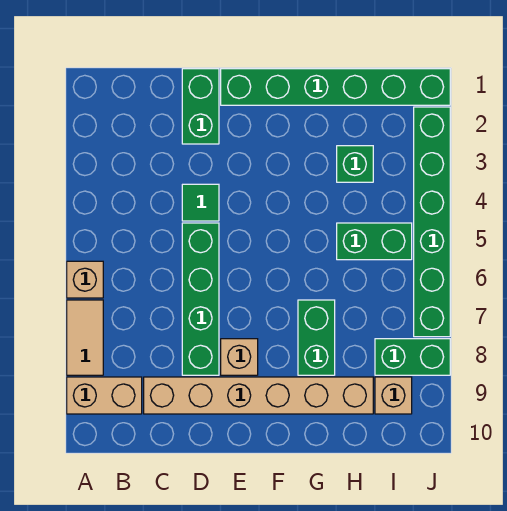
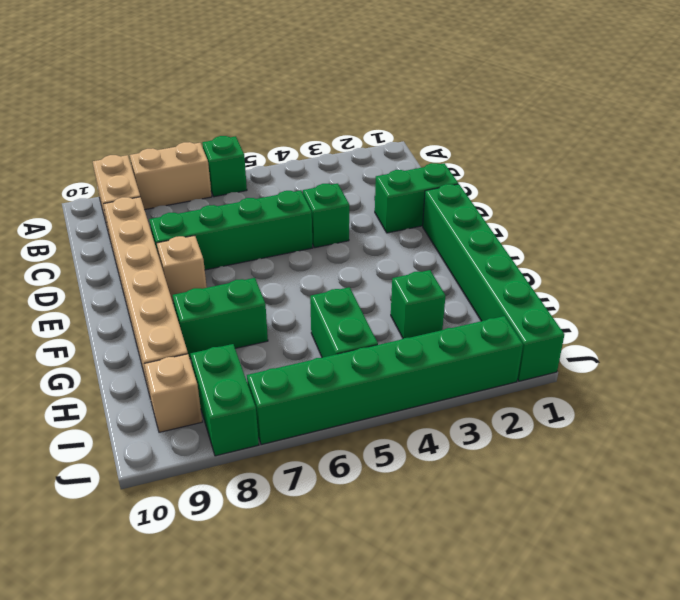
tan 1x1 brick [67,261,103,298] -> green 1x1 brick [202,136,247,197]
tan 1x2 tile [67,300,103,375] -> tan 1x2 brick [130,142,212,210]
green 1x1 tile [182,184,219,221] -> green 1x1 brick [303,184,349,248]

